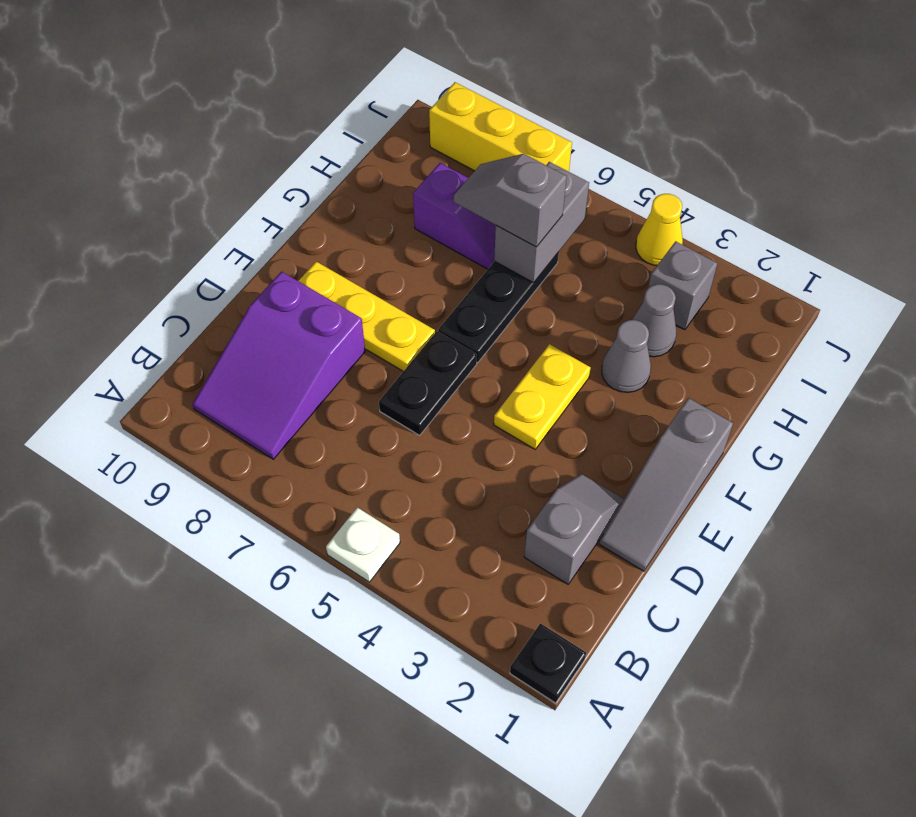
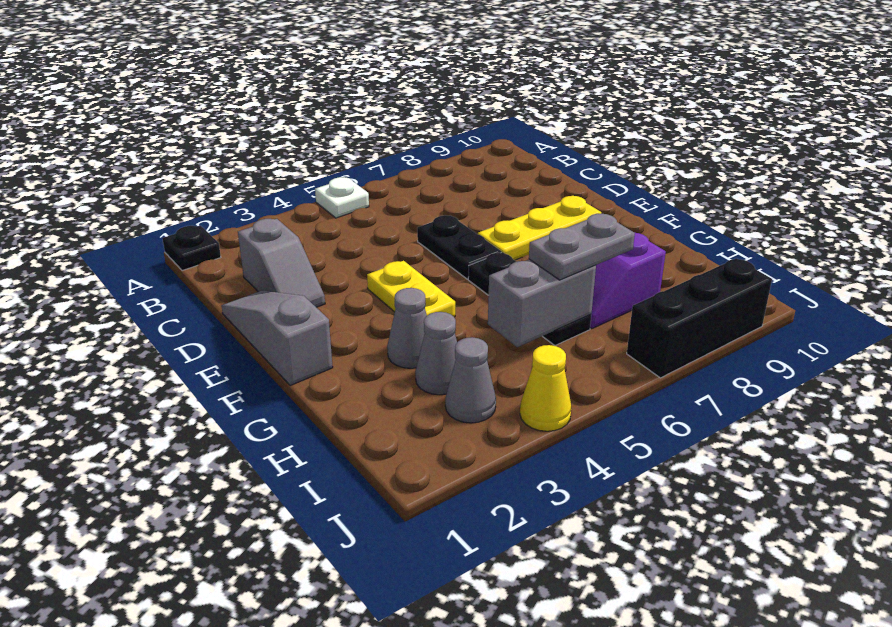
purple 2x3 slope [193,272,365,459] -> none
grey 1x2 brick [494,162,589,283] -> grey 1x2 brick turned to [488,259,596,347]
grey 1x2 slope [454,154,567,247] -> grey 1x2 plate [529,214,635,280]
grey 1x1 brick [648,241,717,330] -> grey 1x1 cone [445,337,496,423]
yellow 1x3 brick [429,82,572,172] -> black 1x3 brick [627,258,772,378]

